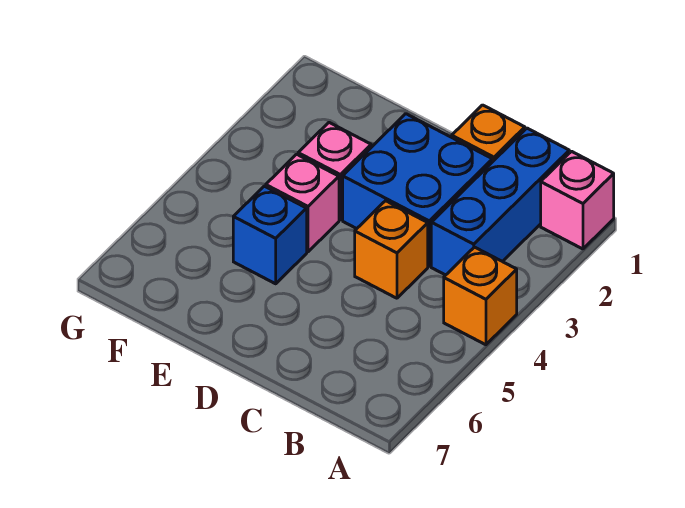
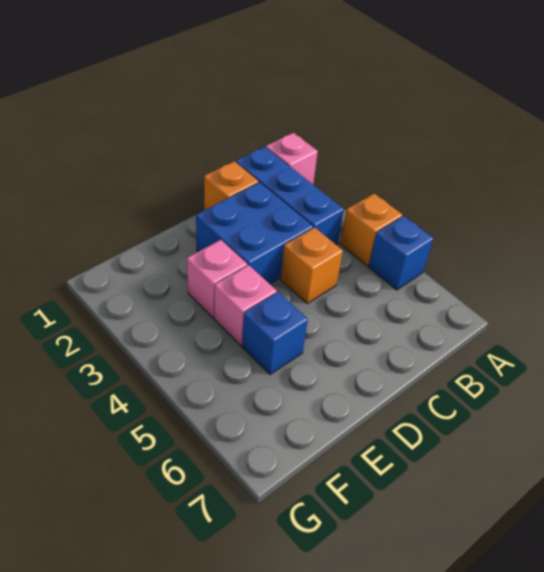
none -> blue 1x1 brick [369,216,434,290]

